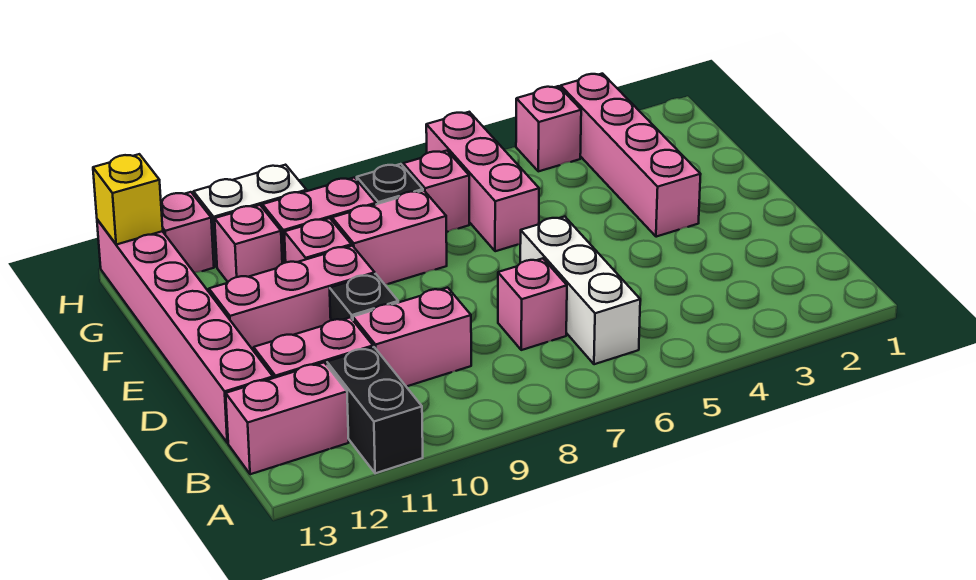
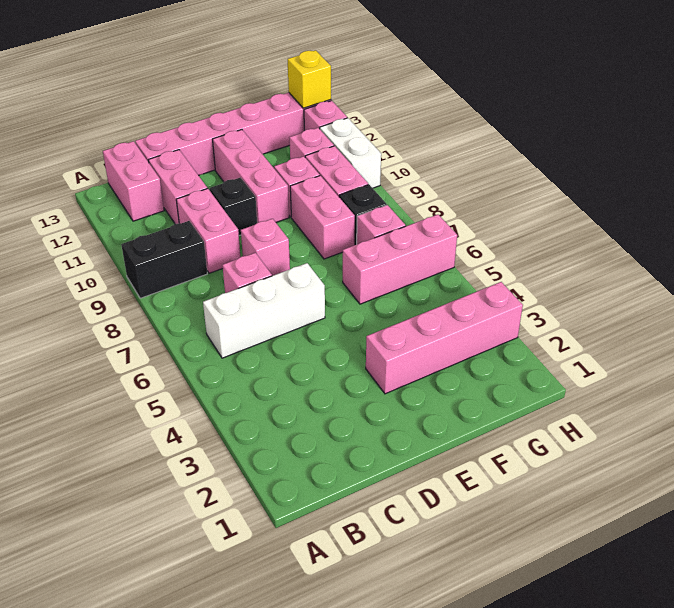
black 1x2 brick [327,347,423,473] -> black 1x2 brick moved to [121,221,207,298]
pink 1x1 brick [516,86,581,171] -> pink 1x1 brick moved to [241,219,290,276]

